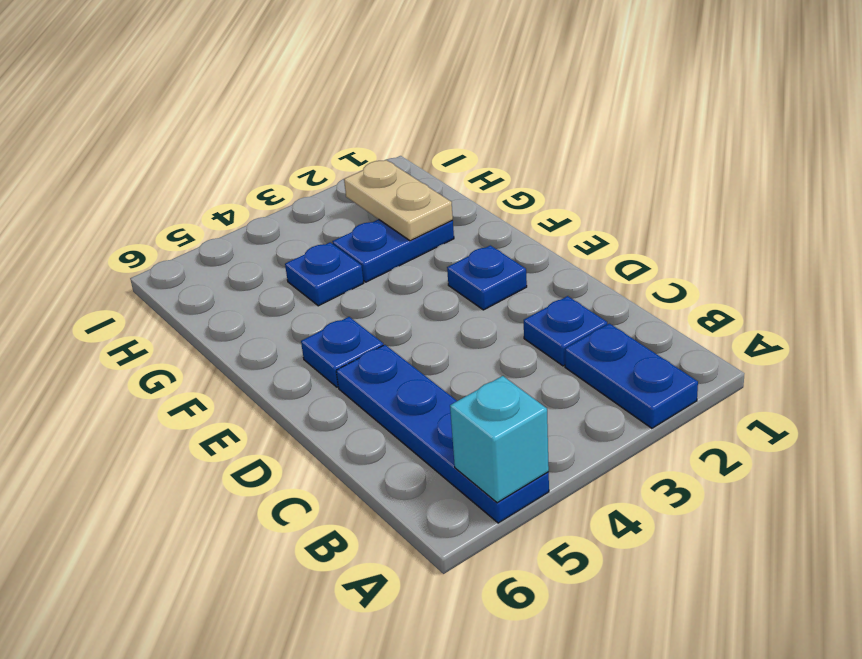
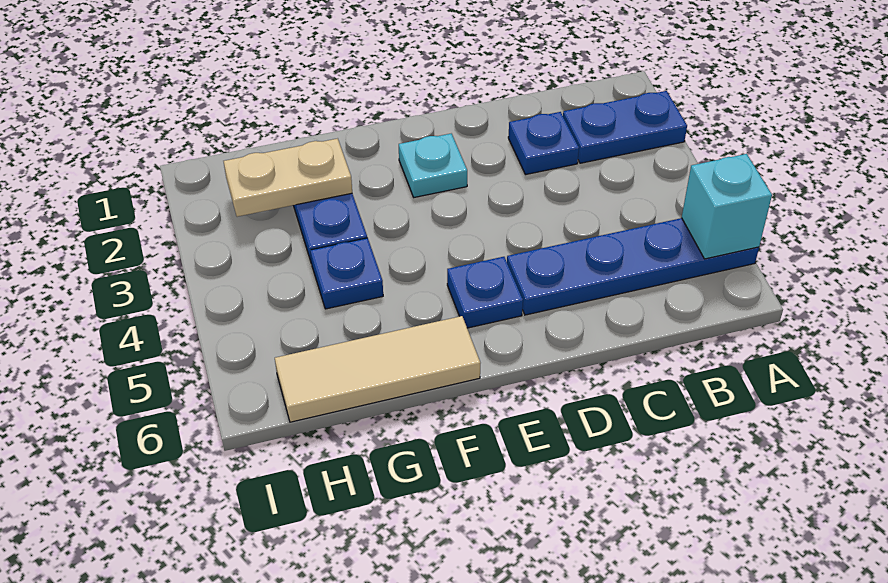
blue 1x1 plate [447,245,527,310] -> cyan 1x1 plate [399,134,467,197]
none -> tan 1x3 tile [275,316,480,422]

